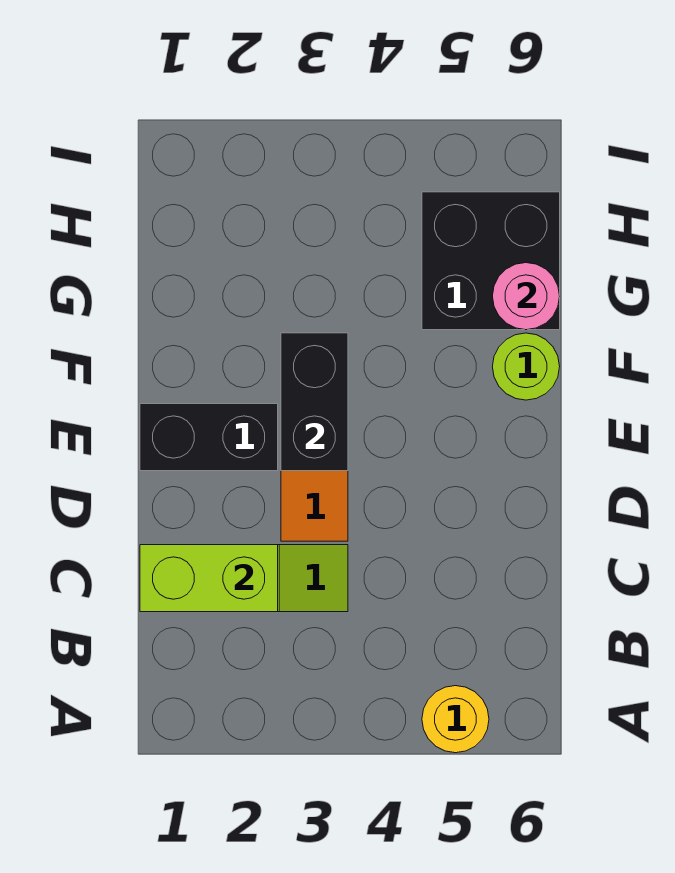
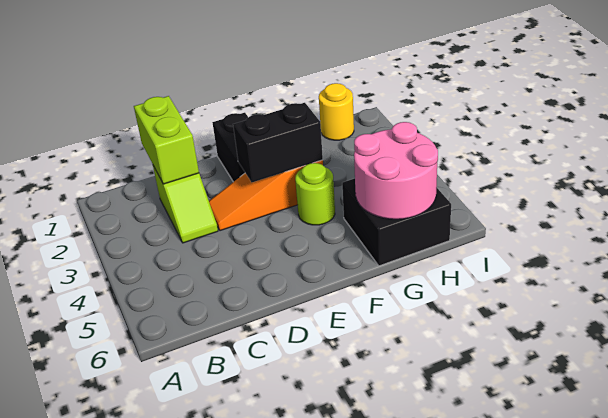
yellow 1x1 round brick [422,686,489,753] -> yellow 1x1 round brick moved to [319,83,354,140]
lime 1x1 round brick [492,333,560,400] -> lime 1x1 round brick moved to [295,163,335,225]
pink 1x1 round brick [493,263,560,330] -> pink 2x2 round brick [354,122,438,219]

